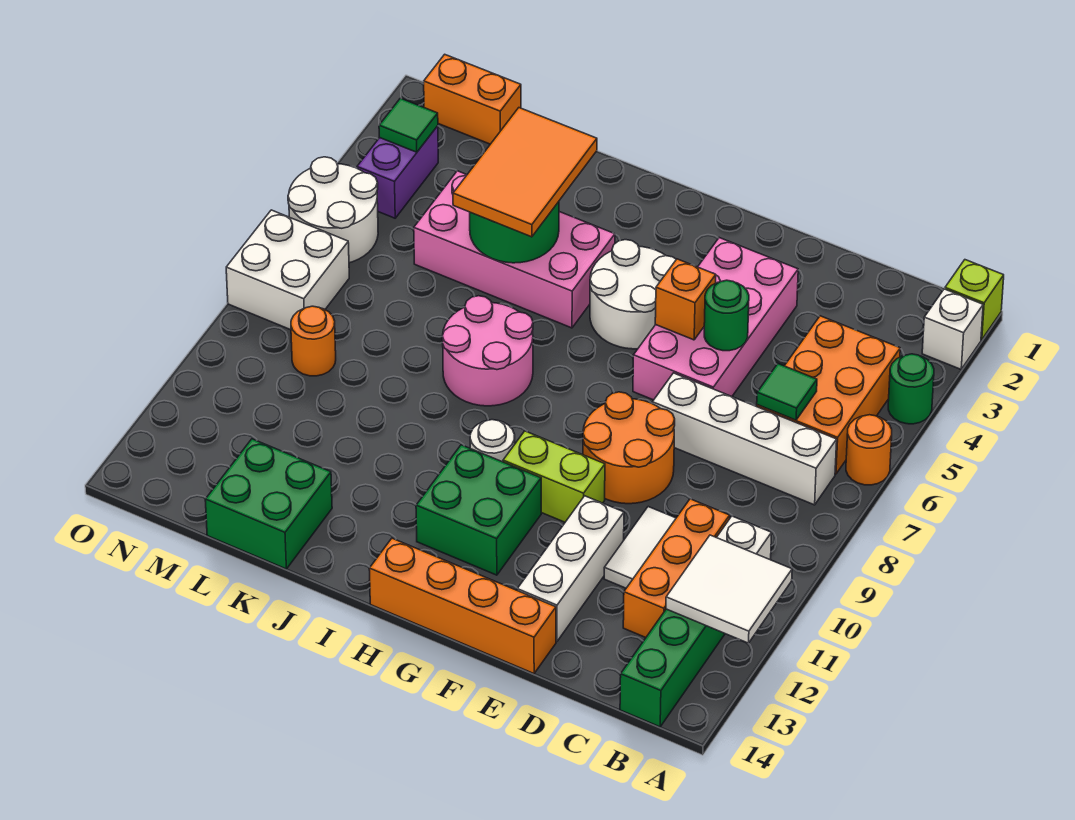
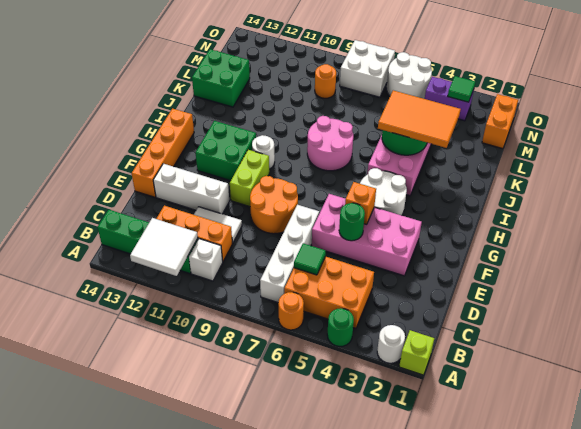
white 1x1 brick [922,289,983,369] -> white 1x1 round brick [377,325,405,363]

